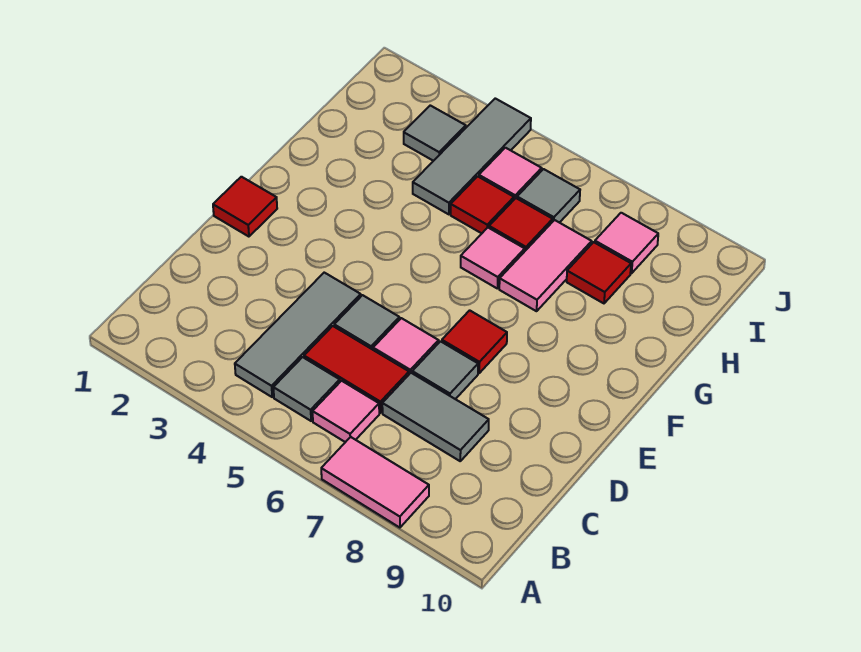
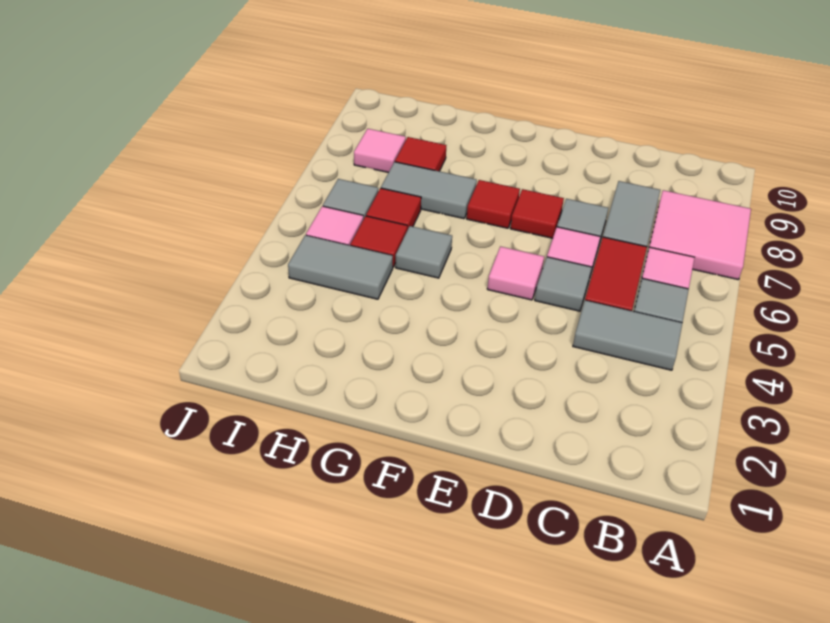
pink 1x2 tile [321,437,429,528] -> pink 2x2 tile [649,190,751,280]
grey 1x3 tile [235,273,361,397] -> grey 1x2 tile [573,300,682,370]
red 1x1 tile [213,177,277,237] -> red 1x1 tile moved to [467,180,520,228]
pink 1x1 tile [461,228,525,288] -> pink 1x1 tile moved to [487,246,544,300]
pink 1x2 tile [499,220,592,311] -> grey 1x2 tile [381,162,477,219]
grey 1x3 tile [413,98,531,214] -> grey 1x2 tile [288,235,393,299]
grey 1x1 tile [404,105,466,161] -> grey 1x1 tile moved to [396,226,452,278]

